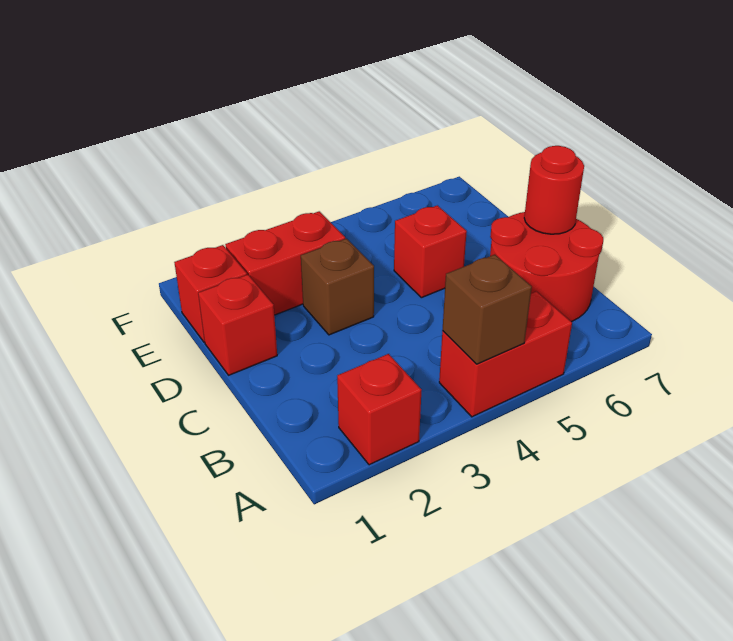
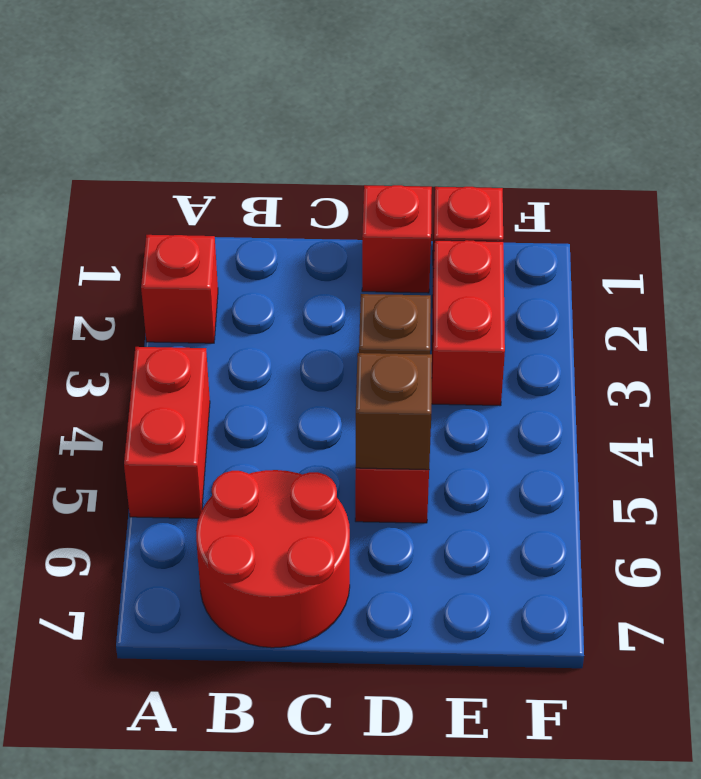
brown 1x1 brick [443,255,532,364] -> brown 1x1 brick moved to [356,353,432,470]
red 1x1 round brick [524,146,584,234] -> none

